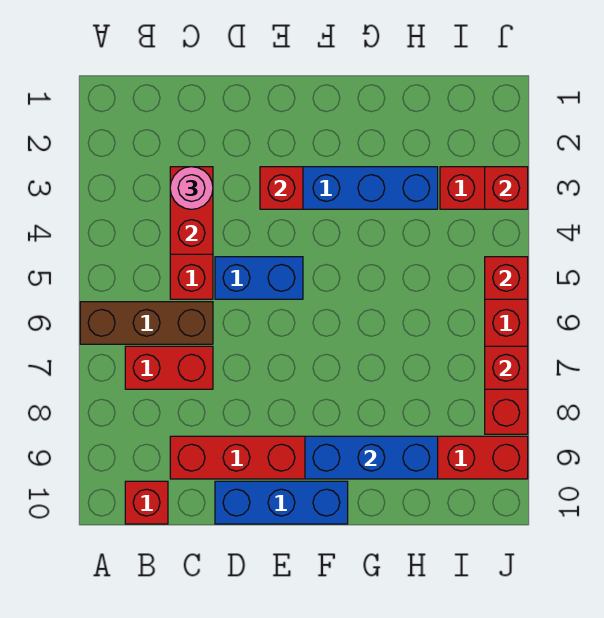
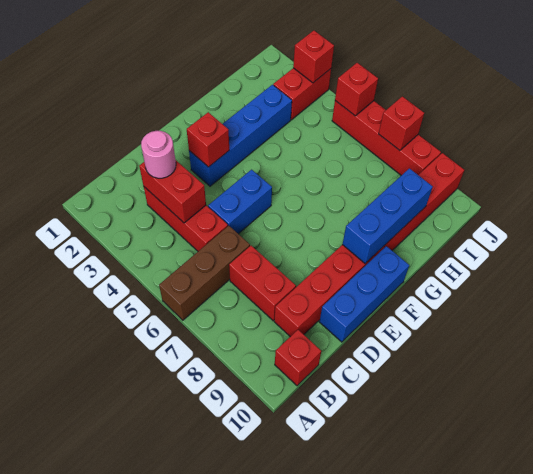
red 1x2 brick [125,346,213,389] -> red 1x2 brick turned to [229,246,296,321]

